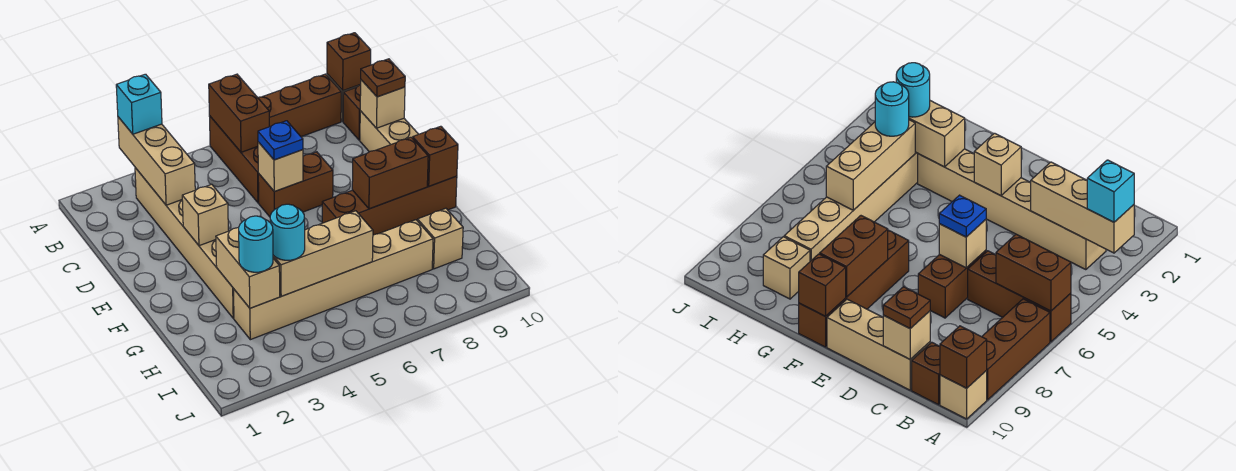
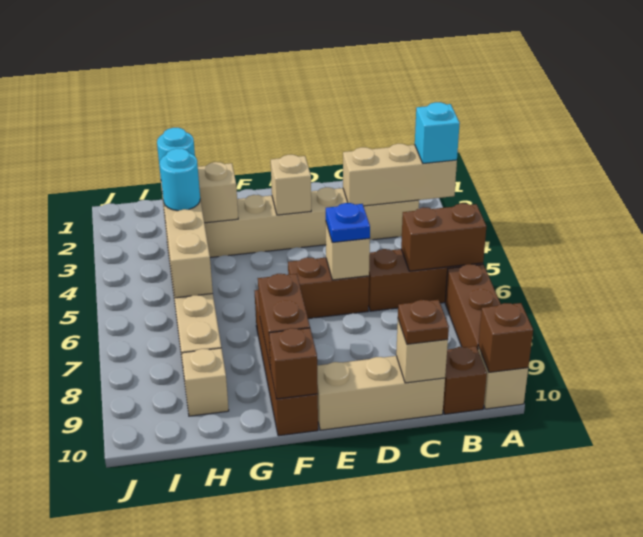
brown 1x2 brick [258,152,333,217] -> brown 1x2 brick turned to [288,257,369,319]

